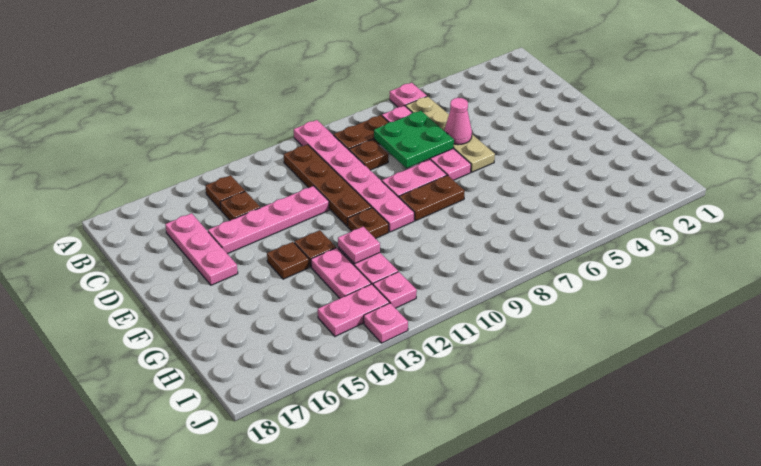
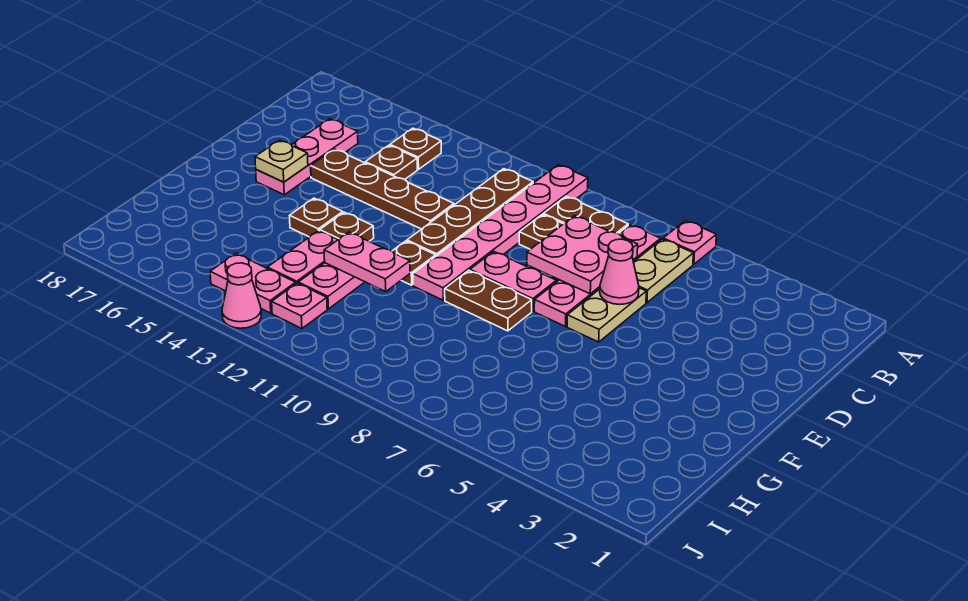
green 2x2 plate [374,111,454,168] -> pink 2x2 plate [527,216,638,294]
pink 1x4 plate [208,186,329,254] -> brown 1x4 plate [311,149,454,229]
none -> tan 1x1 plate [255,140,308,182]
pink 1x1 plate [338,227,380,264] -> pink 1x2 plate [324,232,410,291]
pink 1x1 plate [364,303,408,343] -> pink 1x1 cone [222,263,261,328]

